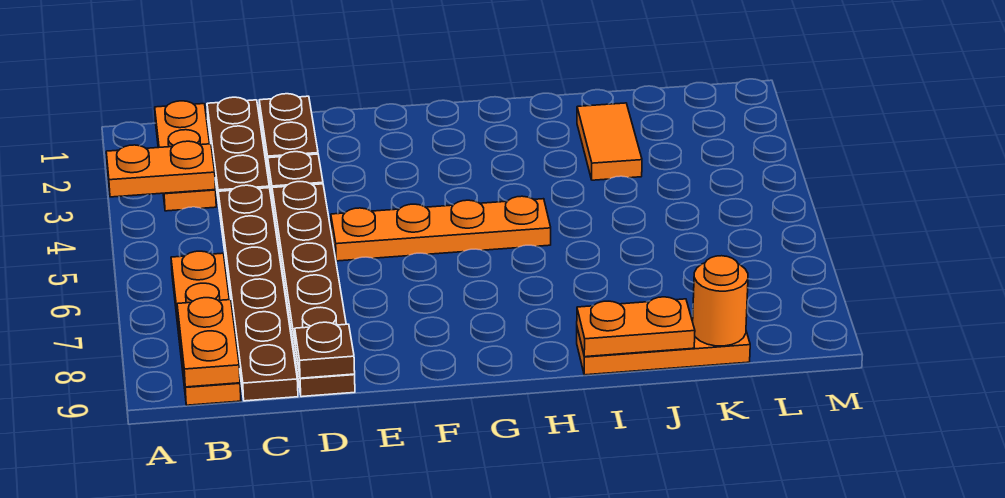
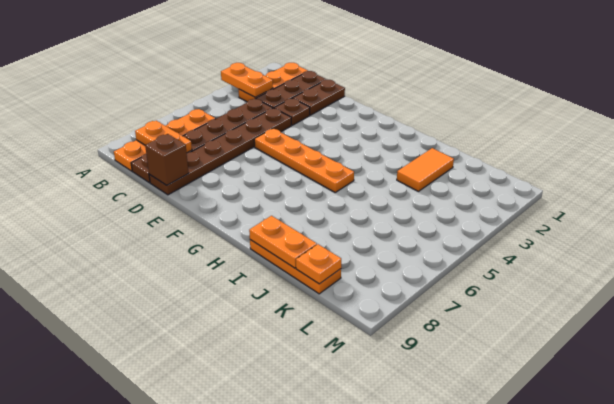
orange 1x2 plate [177,298,240,387] -> orange 1x2 plate turned to [135,121,192,153]
brown 1x1 plate [295,322,355,378] -> brown 1x1 brick [145,134,189,185]
orange 1x1 round brick [693,256,748,346] -> orange 1x1 plate [296,244,341,284]

